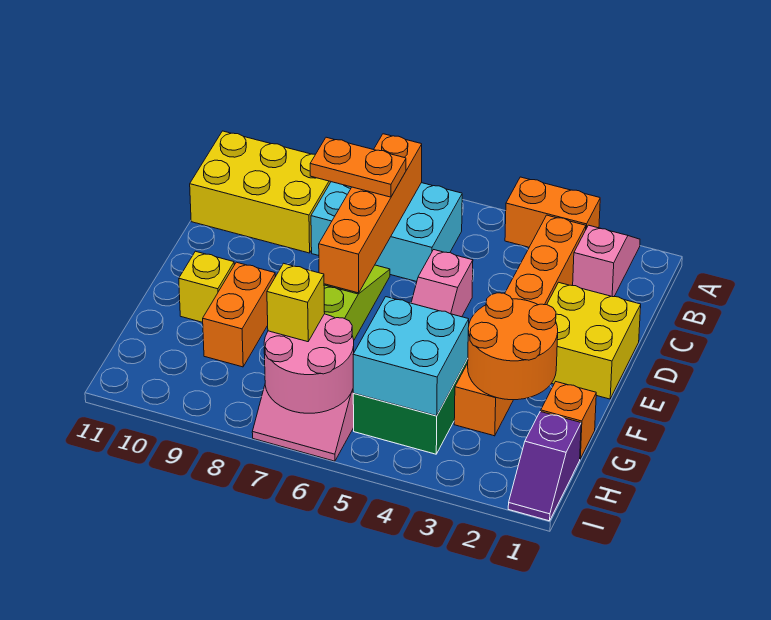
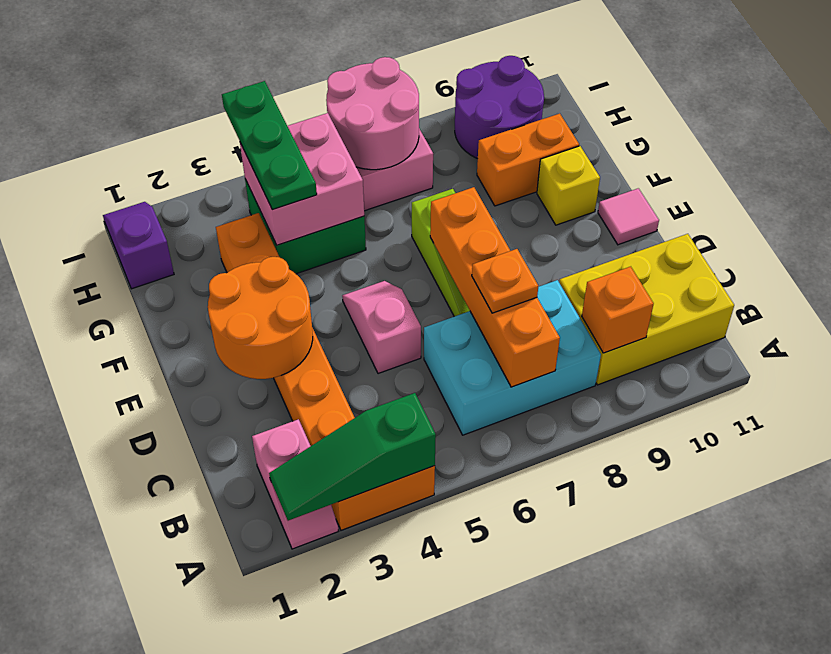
none -> green 1x3 slope [269,393,436,521]
orange 1x2 plate [310,137,406,197] -> orange 1x1 plate [472,249,538,313]
yellow 2x2 brick [547,282,641,399] -> none
none -> pink 1x1 tile [598,188,659,245]
orange 2x2 round brick [468,293,558,400] -> orange 2x2 round brick moved to [208,257,313,379]
orange 1x2 brick [203,262,275,367] -> orange 1x2 brick turned to [477,114,579,206]
orange 1x1 brick [541,382,596,459] -> orange 1x1 brick moved to [582,267,654,353]
cyan 2x2 brick [353,297,469,416] -> pink 2x2 brick [240,113,364,245]
none -> green 1x3 plate [222,81,317,210]
yellow 1x1 brick [267,263,325,342] -> none
none -> purple 2x2 round brick [455,56,544,159]

